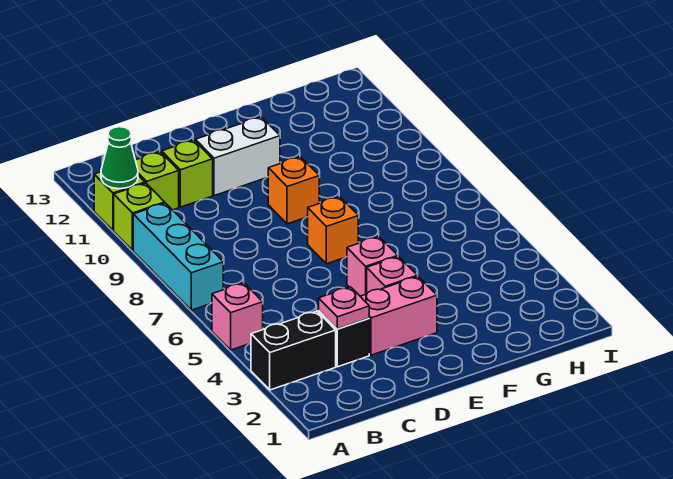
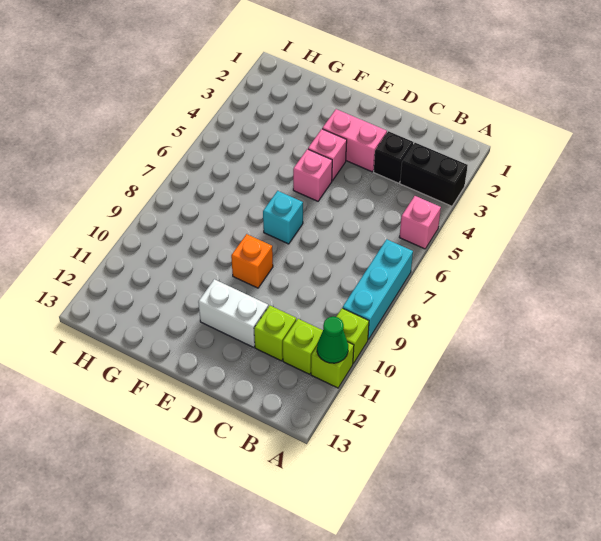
pink 1x1 plate [319,287,369,329] -> none
orange 1x1 brick [308,197,358,264] -> cyan 1x1 brick [263,191,303,244]

